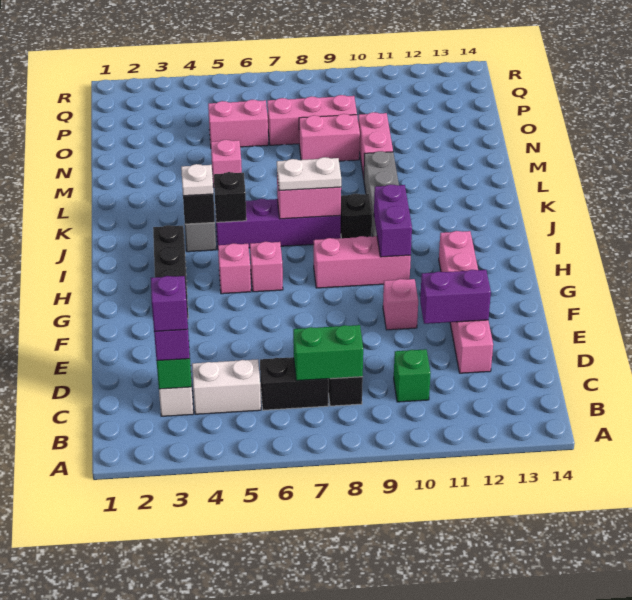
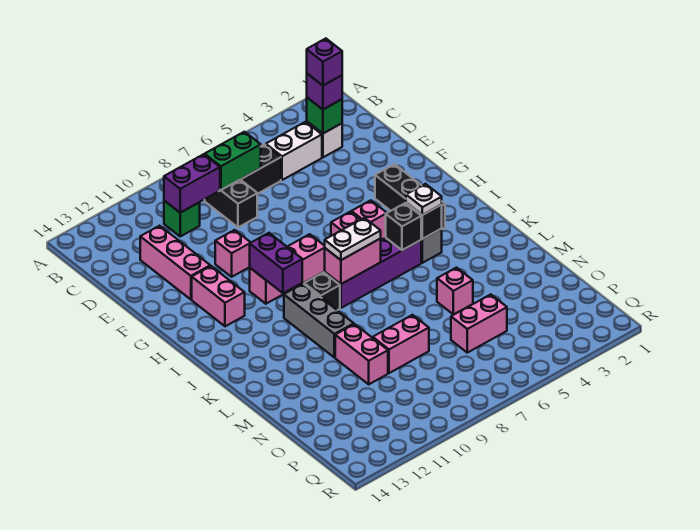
purple 1x2 brick [420,270,491,324] -> purple 1x2 brick moved to [164,154,220,213]
pink 1x3 brick [267,95,357,145] -> none

